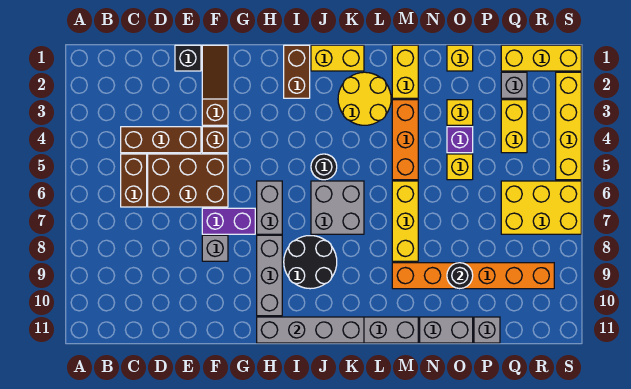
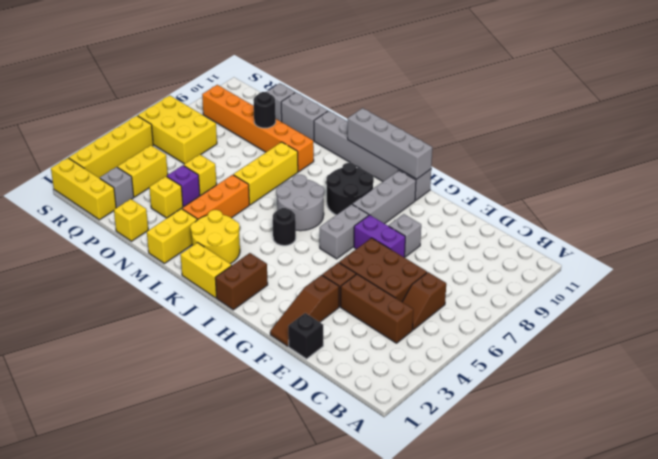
brown 1x2 brick [121,154,147,207] -> brown 1x2 slope [402,272,446,330]
grey 2x2 brick [311,181,364,234] -> grey 2x2 round brick [276,175,324,231]

